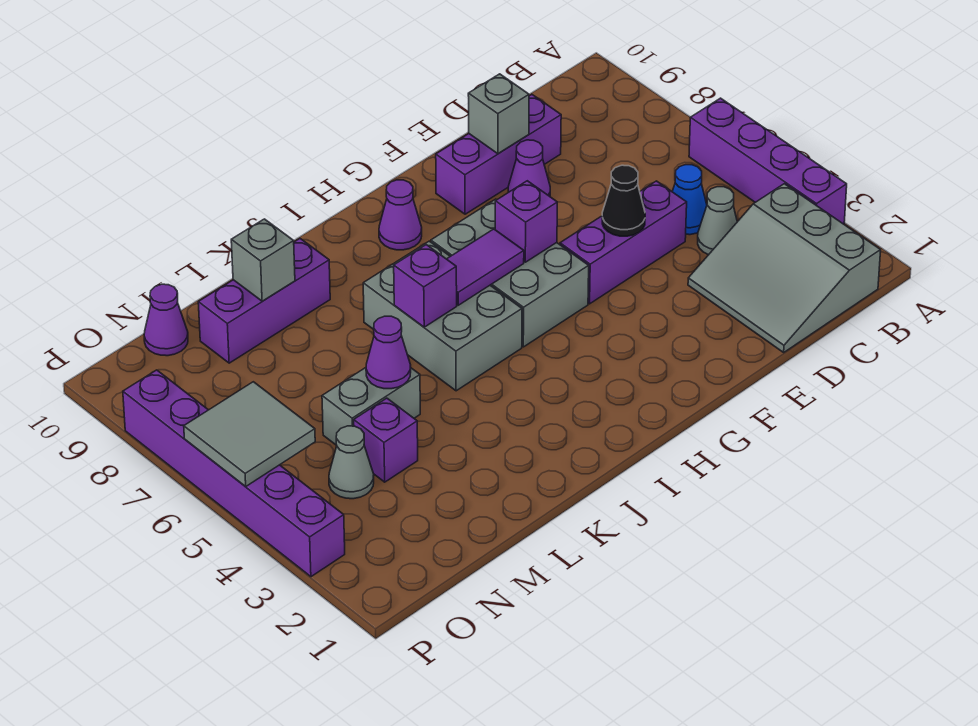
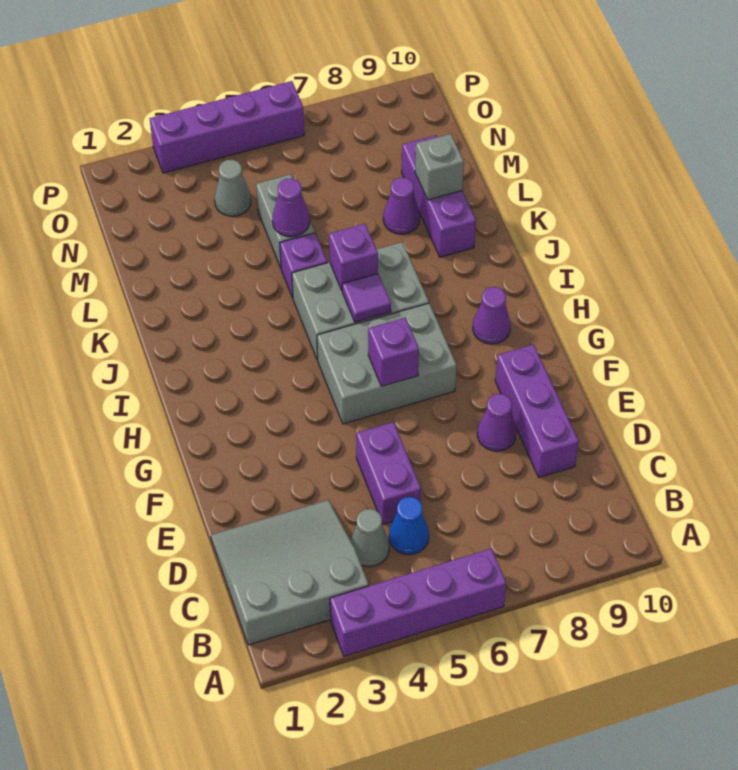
purple 1x3 brick [560,181,687,304] -> purple 1x2 brick [356,422,421,524]
black 1x1 cone [602,165,645,236] -> none
grey 1x1 brick [468,74,529,154] -> none
purple 1x2 tile [447,229,524,305] -> purple 1x1 tile [342,274,391,322]
purple 1x1 brick [354,398,418,482] -> purple 1x1 brick moved to [280,233,327,298]
purple 1x1 cone [144,284,188,356] -> purple 1x1 cone moved to [383,178,420,234]
grey 2x2 tile [184,382,315,487] -> none
purple 1x6 brick [123,370,345,577] -> purple 1x4 brick [150,81,304,173]

